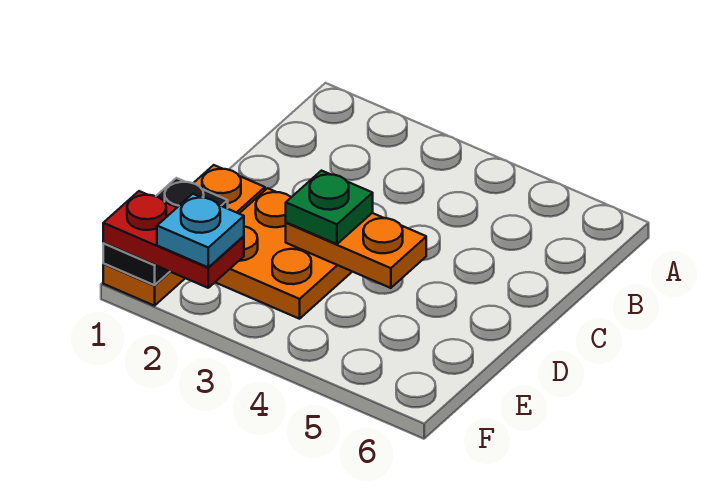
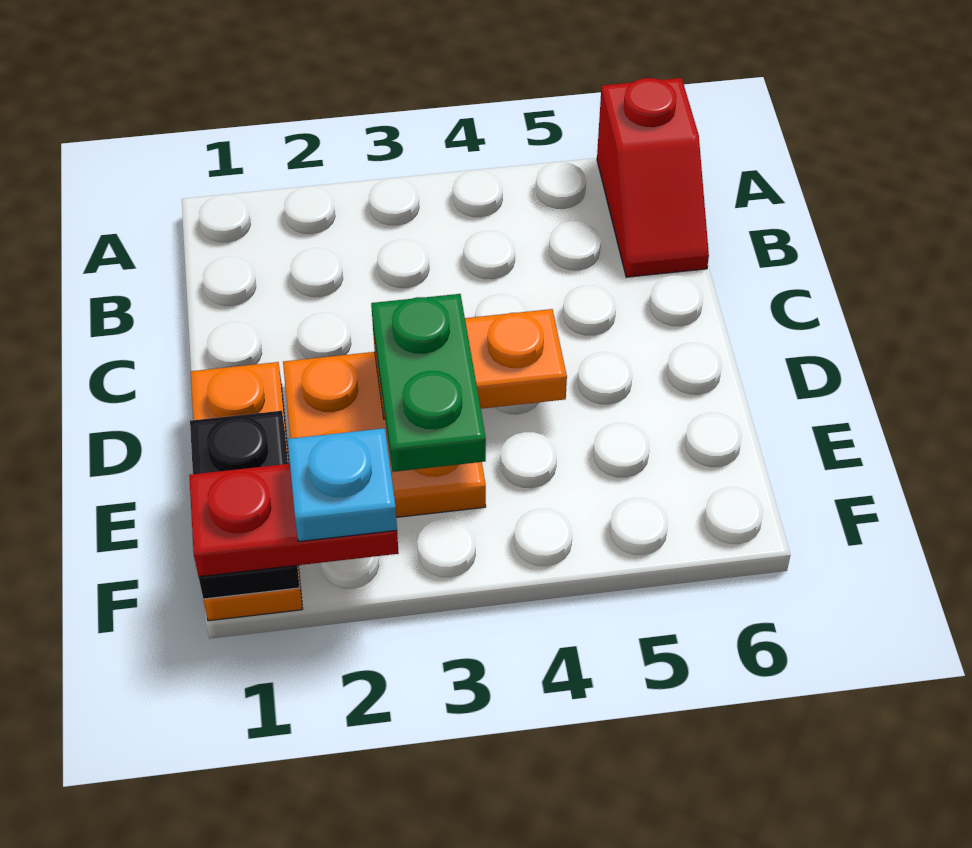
none -> red 1x2 slope [597,78,709,277]
green 1x1 plate [286,171,373,244] -> green 1x2 plate [371,294,486,472]

